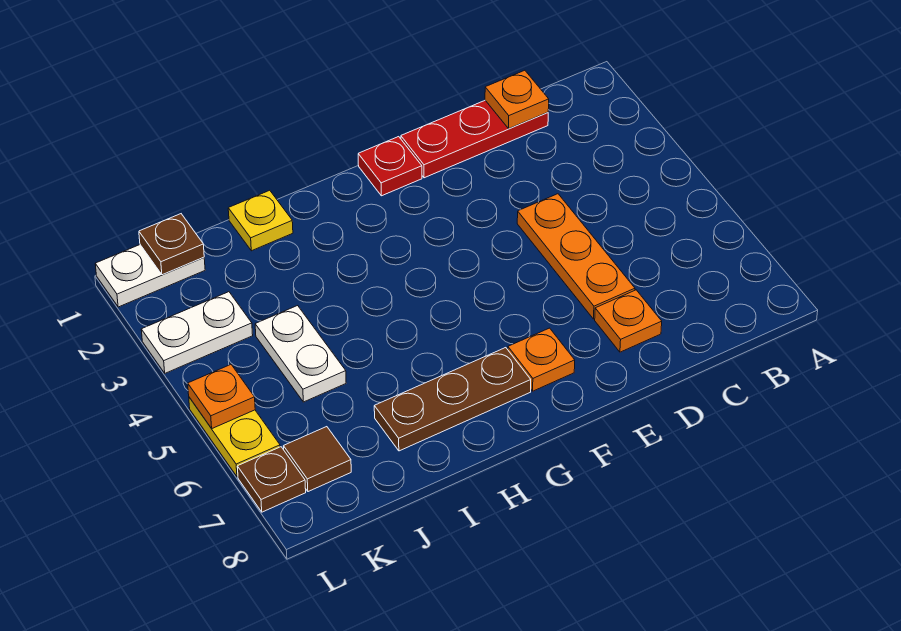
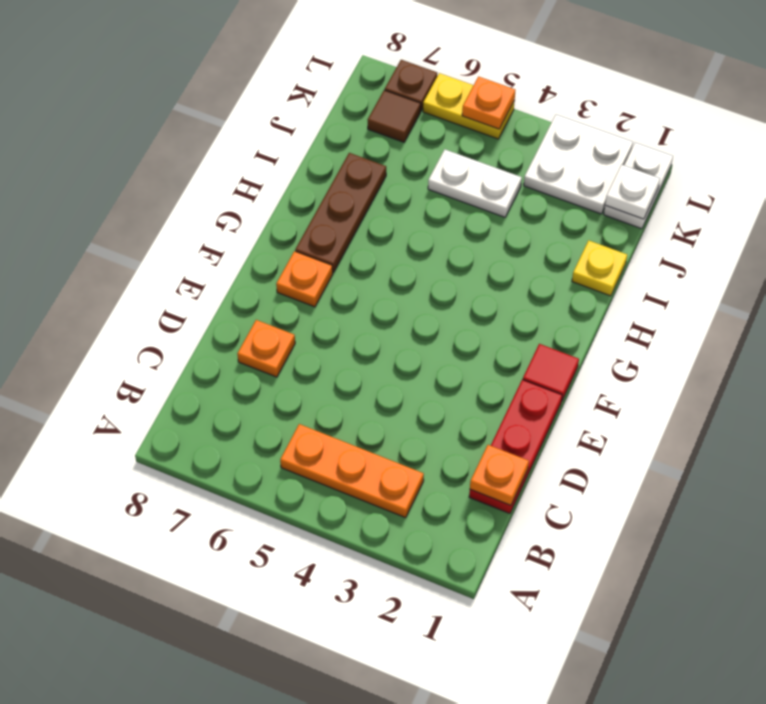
orange 1x3 plate [517,194,635,319] -> orange 1x3 plate moved to [280,424,424,518]
red 1x1 plate [358,137,422,196] -> red 1x1 tile [523,344,579,401]
brown 1x1 plate [139,214,204,275] -> white 1x1 plate [605,165,660,219]
white 1x2 plate [141,292,253,373] -> white 2x2 plate [524,115,633,214]

